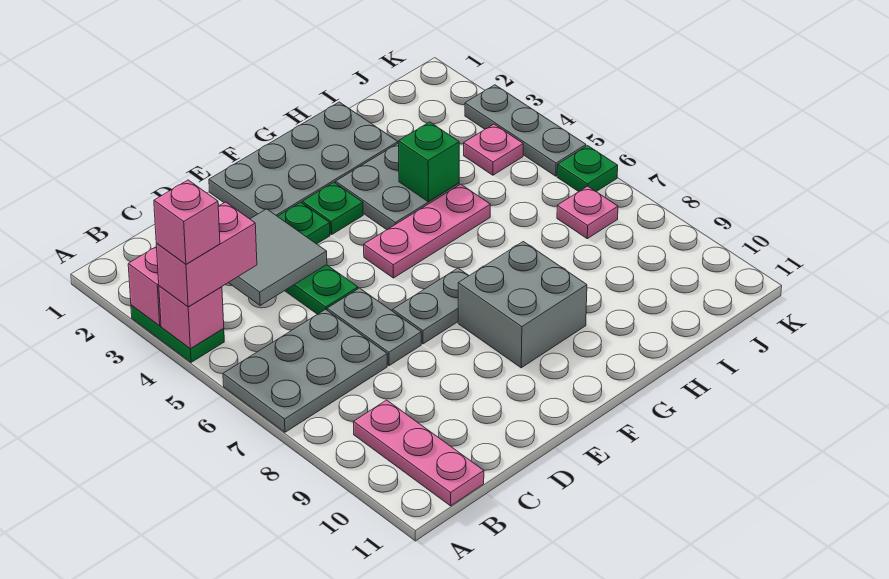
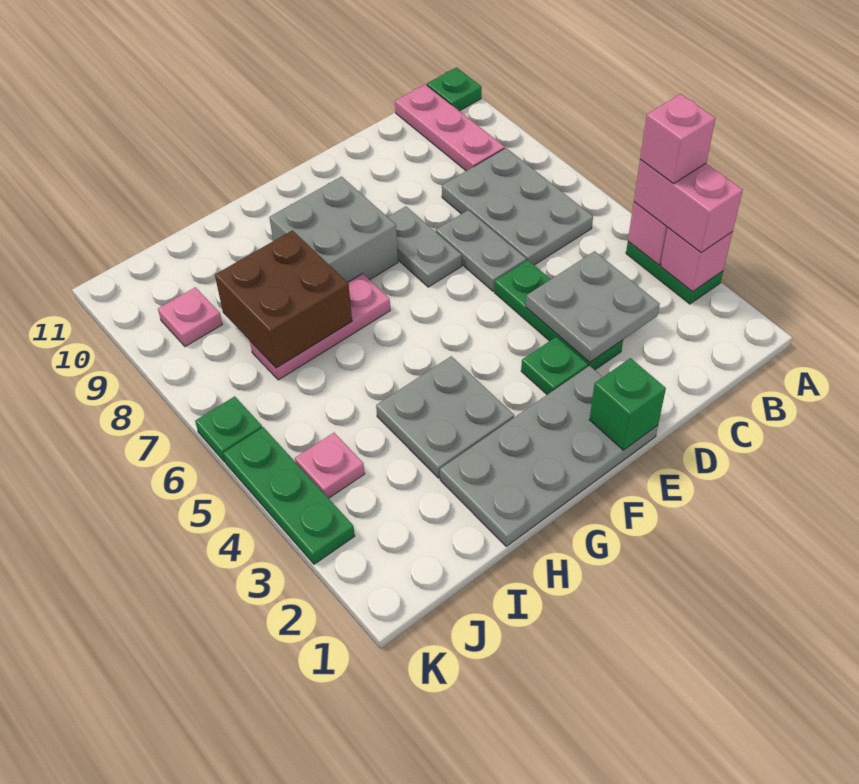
pink 1x2 brick [156,202,257,307] -> pink 1x2 brick turned to [634,159,743,253]
grey 2x3 plate [223,309,387,432] -> grey 2x3 plate turned to [442,148,593,265]
grey 2x2 tile [229,209,327,305] -> grey 2x2 plate [526,251,660,362]
grey 1x2 plate [393,268,469,344] -> grey 1x2 plate turned to [388,206,462,287]
green 1x1 plate [302,182,363,235] -> green 1x1 plate moved to [427,67,482,111]
pink 1x3 plate [364,184,490,278] -> pink 1x3 plate moved to [250,274,390,380]
green 1x1 brick [399,122,459,202] -> green 1x1 brick moved to [589,358,666,450]
none -> brown 2x2 brick [215,230,352,368]
pink 1x1 plate [557,186,618,239] -> pink 1x1 plate moved to [158,287,222,347]
grey 1x3 plate [465,85,586,176] -> green 1x3 plate [223,427,355,564]

